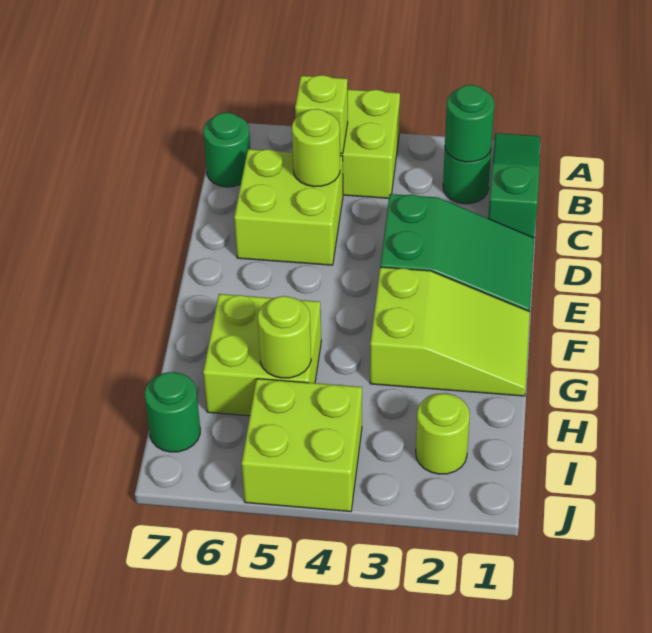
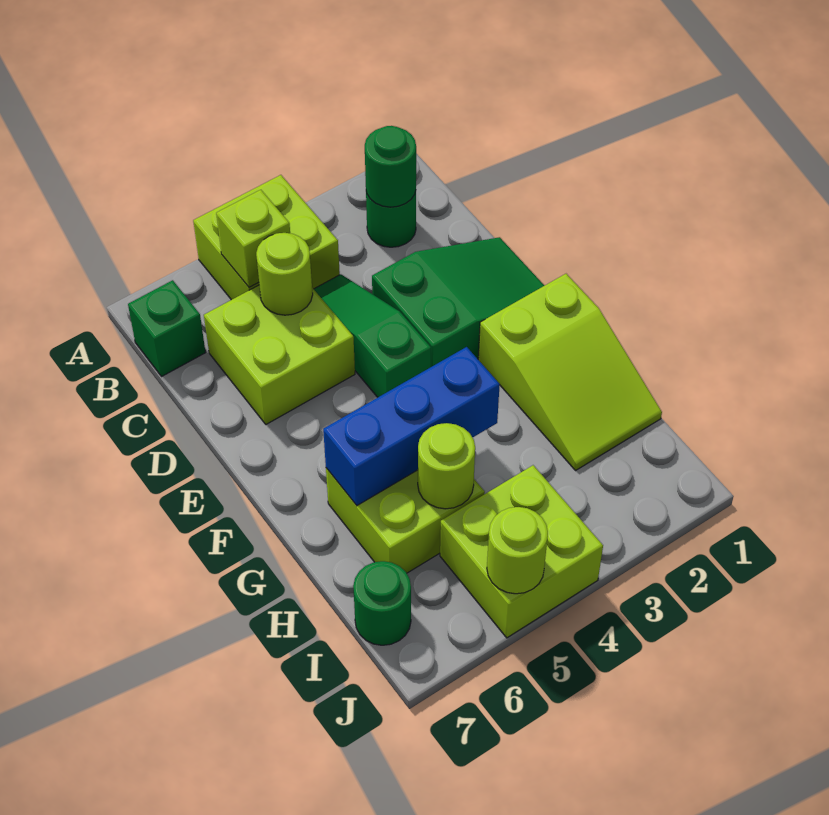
green 1x3 slope [488,133,540,238] -> green 1x3 slope moved to [314,274,431,397]
green 1x1 round brick [203,113,250,187] -> green 1x1 brick [128,280,206,377]
lime 2x3 slope [370,267,530,396] -> lime 2x3 slope turned to [478,274,662,470]
none -> blue 1x3 brick [323,347,500,506]
lime 1x1 round brick [416,393,470,474] -> lime 1x1 round brick moved to [487,507,548,594]

